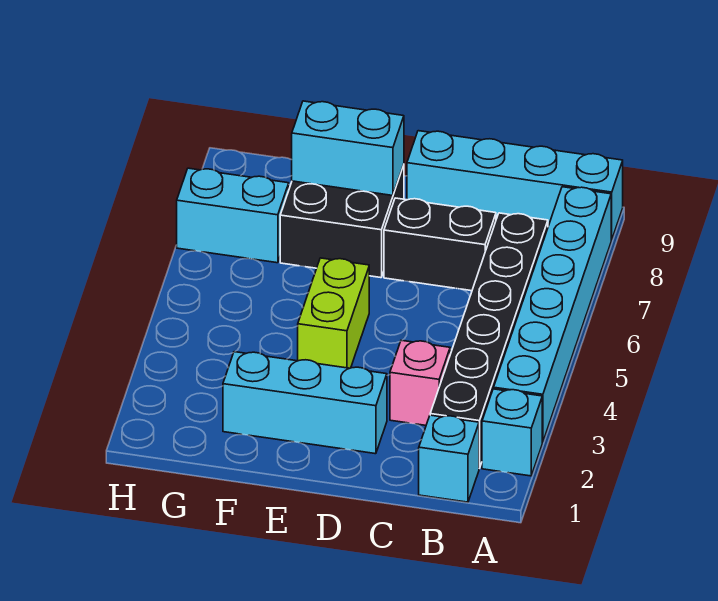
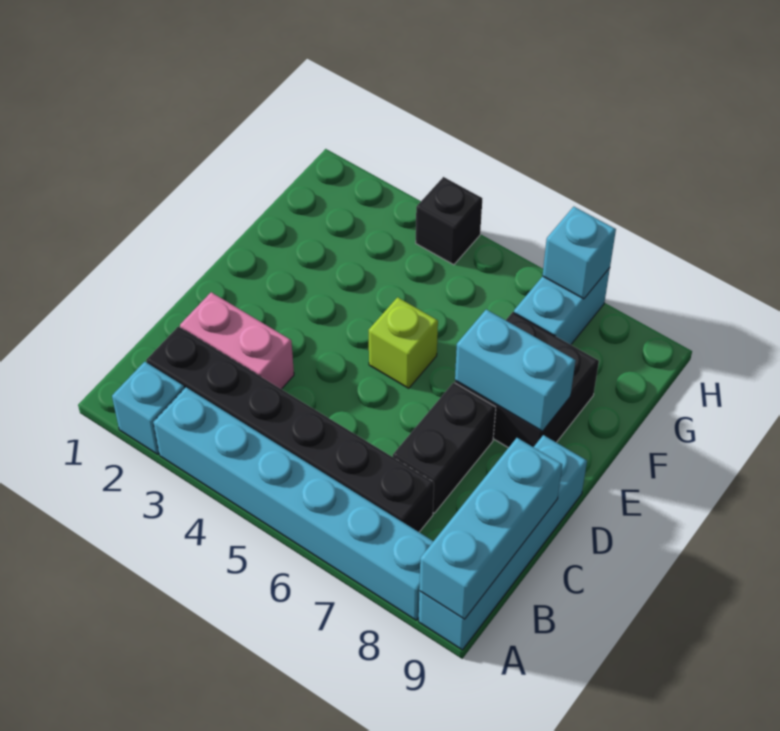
cyan 1x1 brick [419,415,479,502] -> cyan 1x1 brick moved to [543,207,616,299]
pink 1x1 brick [390,340,450,425] -> pink 1x2 brick [180,292,294,389]
cyan 1x3 brick [223,352,387,454] -> cyan 1x3 brick moved to [419,438,562,619]
lime 1x2 brick [298,258,369,368] -> lime 1x1 brick [369,297,438,388]
cyan 1x2 brick [292,101,404,196] -> cyan 1x2 brick turned to [455,310,576,431]
none -> black 1x1 brick [416,177,482,265]

